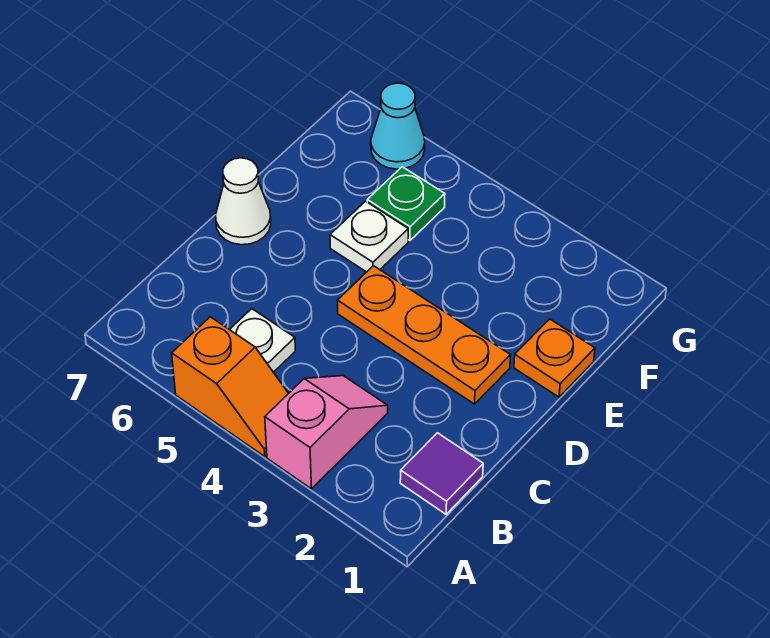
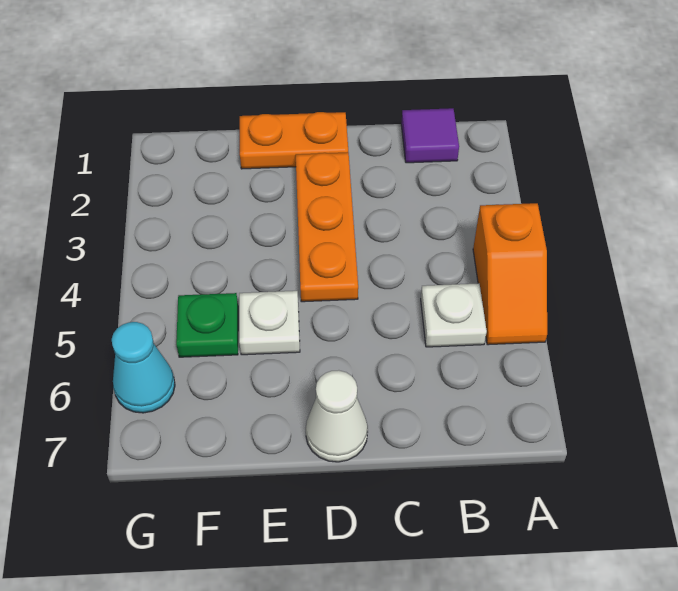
pink 1x2 slope [265,376,388,489] -> none
orange 1x2 slope [172,317,289,456] -> orange 1x2 slope turned to [473,203,547,345]
orange 1x1 plate [514,319,595,397] -> orange 1x2 plate [240,112,348,169]

